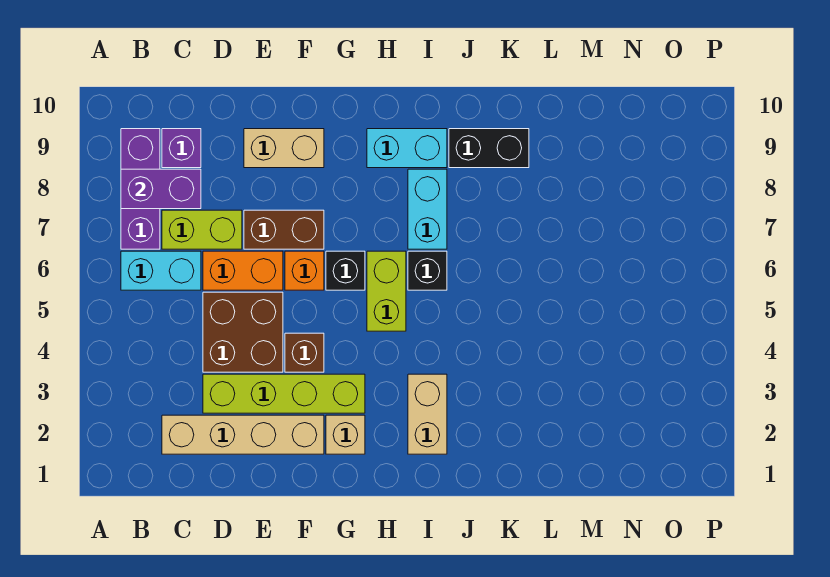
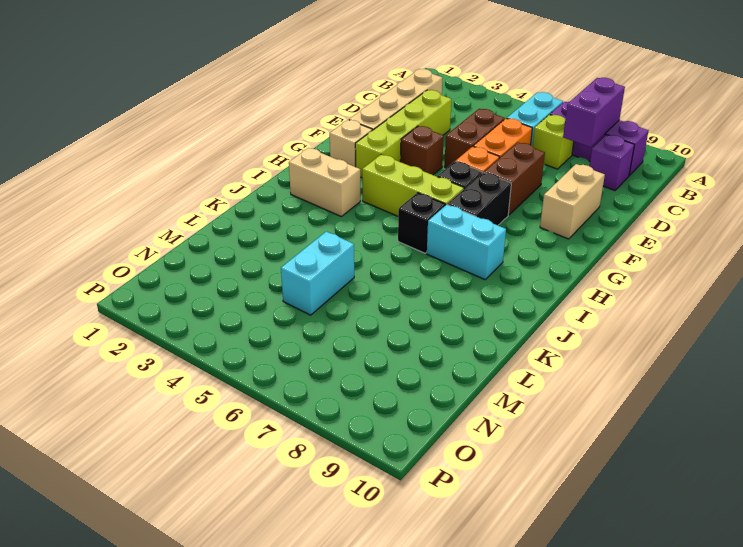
lime 1x2 brick [162,210,242,249] -> lime 1x1 brick [533,115,574,169]
brown 2x2 brick [203,292,283,372] -> brown 1x2 brick [444,109,505,168]
lime 1x2 brick [367,251,406,331] -> lime 1x3 brick [362,155,464,216]
cyan 1x2 brick [367,129,447,168] -> cyan 1x2 brick moved to [281,231,354,315]
black 1x2 brick [449,129,529,168] -> black 1x2 brick moved to [448,172,511,225]

